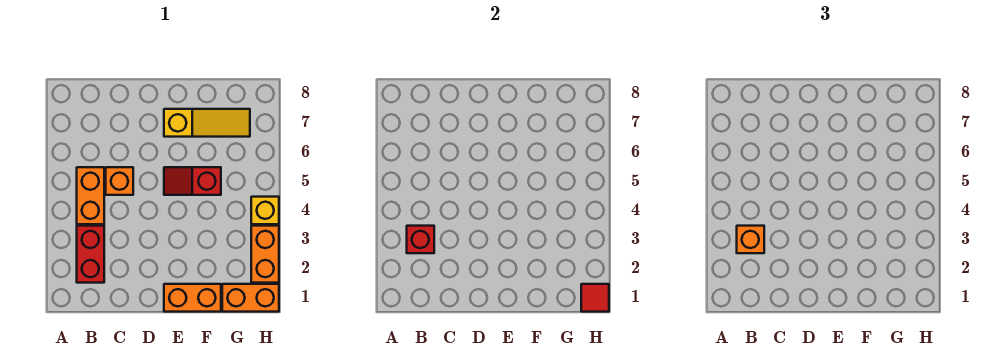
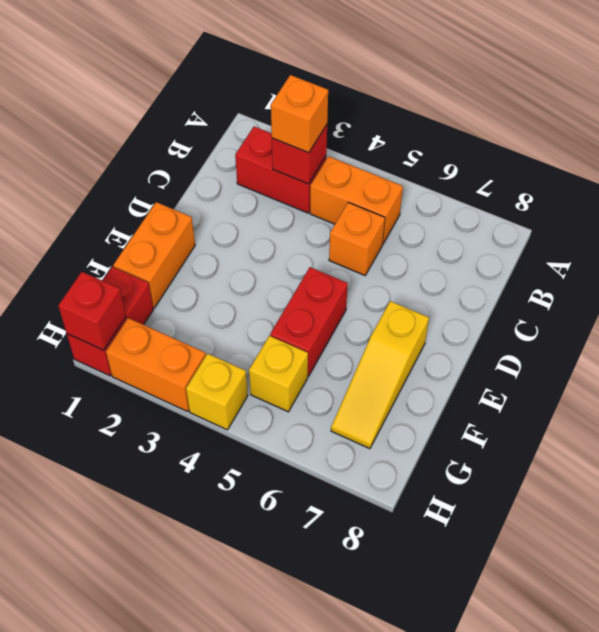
red 1x2 slope [164,167,221,195] -> red 1x2 brick [270,267,348,376]
orange 1x2 brick [222,284,279,312] -> red 1x2 brick [67,267,153,376]
none -> yellow 1x1 brick [249,336,308,412]
red 1x1 tile [581,284,609,312] -> red 1x1 brick [58,272,126,350]

